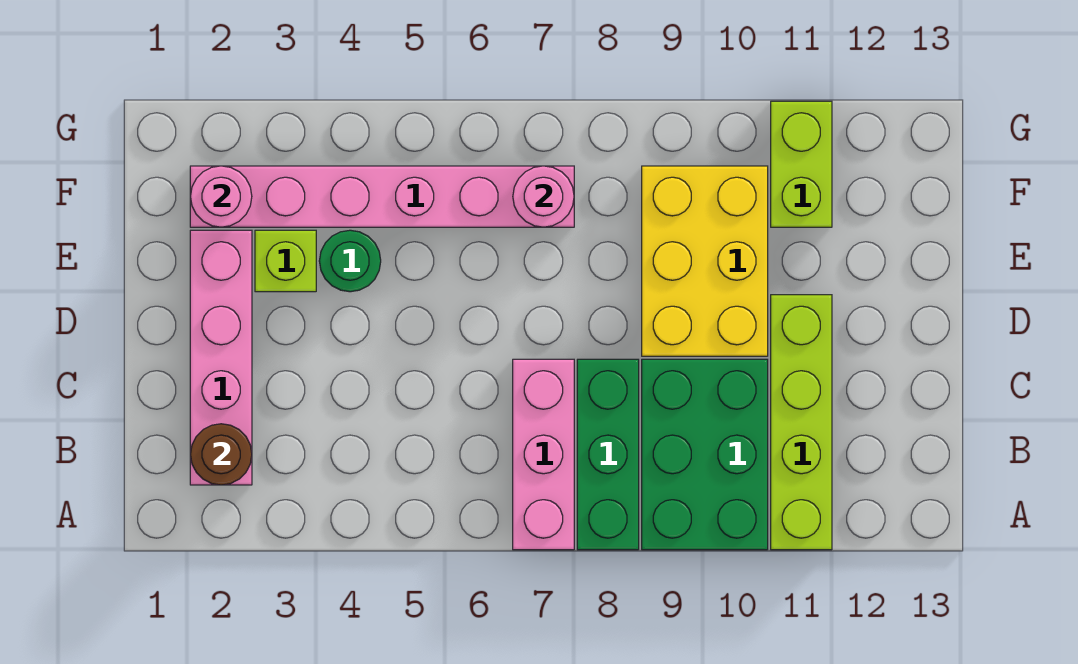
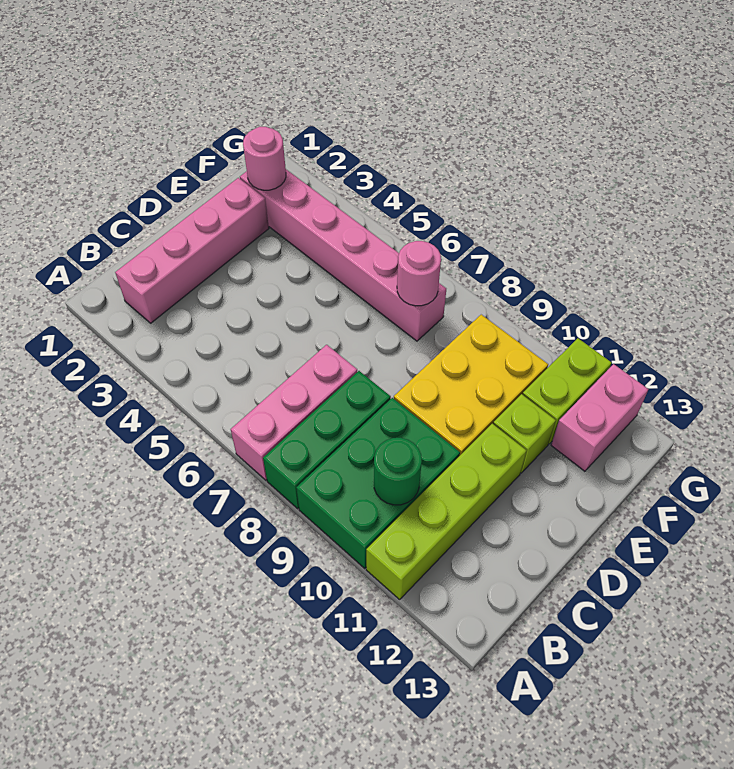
brown 1x1 round brick [190,424,252,485] -> none
lime 1x1 brick [255,230,316,292] -> lime 1x1 brick moved to [493,394,556,473]
green 1x1 round brick [319,230,381,292] -> green 1x1 round brick moved to [374,438,422,505]
none -> pink 1x2 brick [551,364,648,471]

